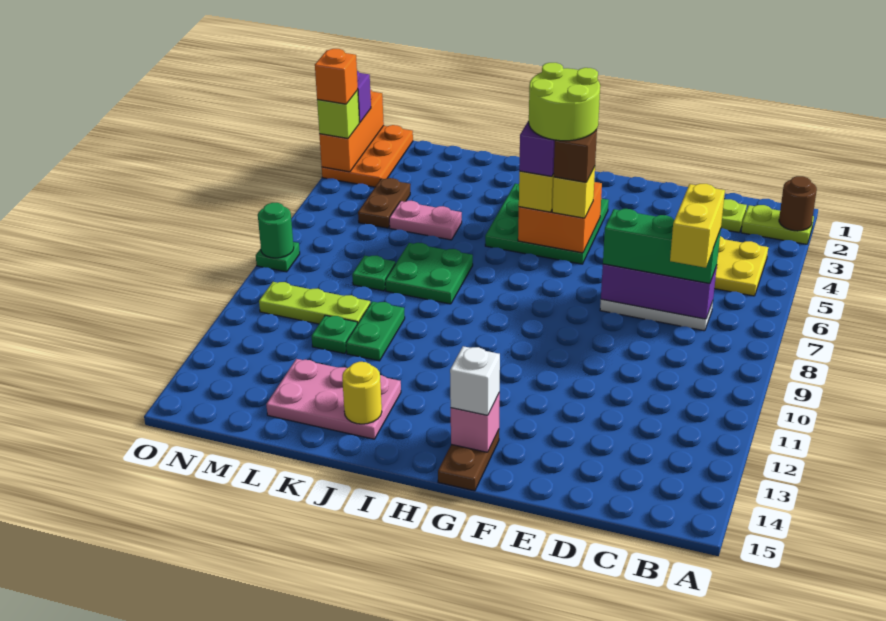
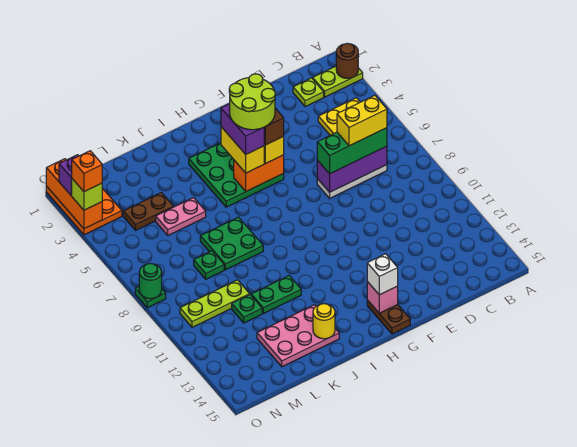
yellow 1x2 brick [670,184,725,268] -> yellow 1x2 brick turned to [337,95,387,146]
orange 2x2 brick [518,182,602,253] -> orange 1x2 brick [234,155,284,191]
green 1x2 plate [346,301,405,361] -> green 1x2 plate turned to [251,276,301,314]
brown 1x2 plate [358,178,410,228] -> brown 1x2 plate turned to [123,193,174,230]

